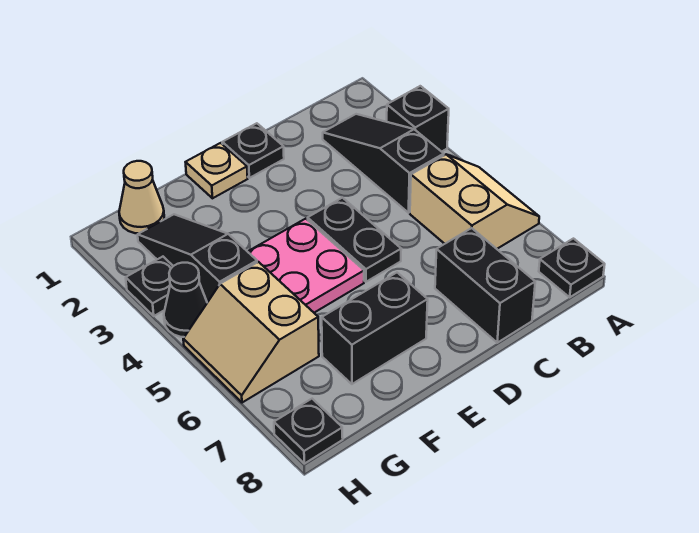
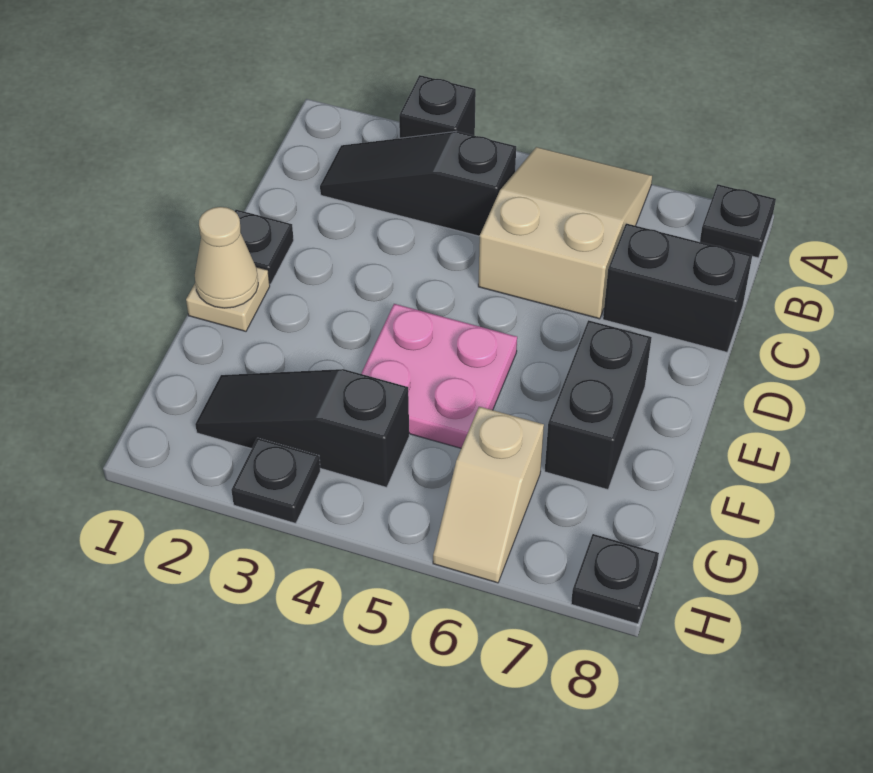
tan 2x2 slope [410,155,539,249] -> tan 2x3 slope [478,147,652,319]
black 1x2 plate [308,198,401,282] -> none
tan 1x1 cone [119,161,164,234] -> tan 1x1 cone moved to [195,207,258,308]
tan 2x2 slope [183,262,319,403] -> tan 1x2 slope [433,407,544,583]
black 1x1 cone [164,263,207,337] -> none

